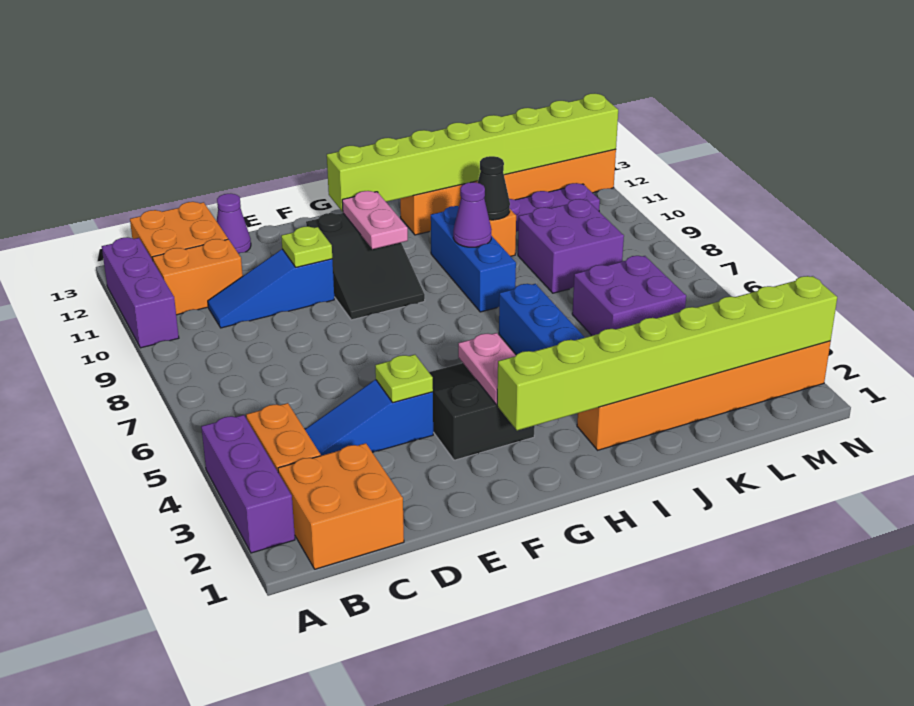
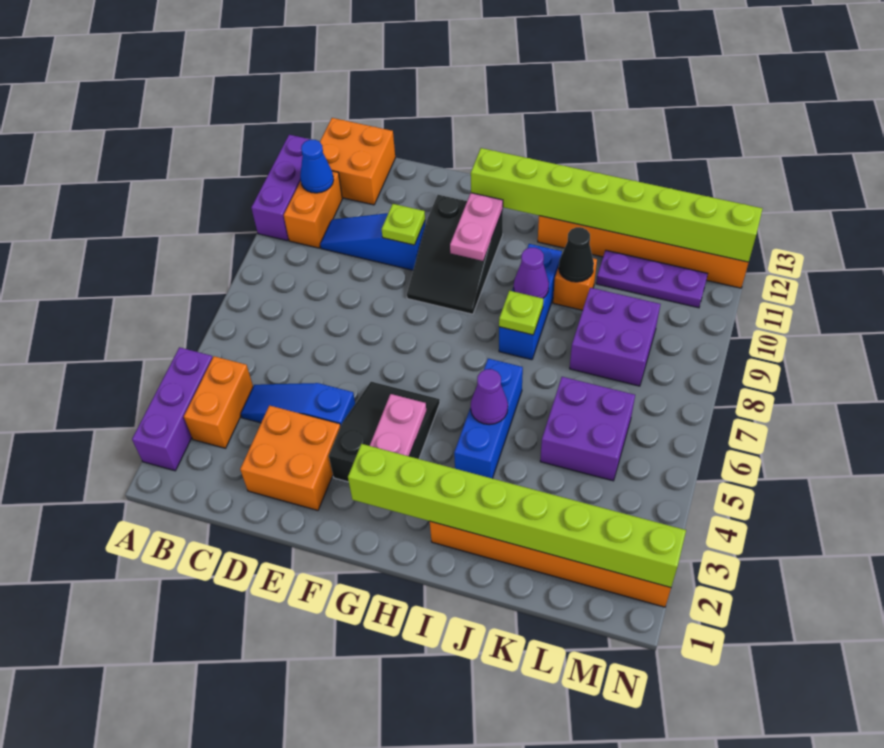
orange 2x2 brick [278,443,404,569] -> orange 2x2 brick moved to [240,405,340,510]
orange 1x2 brick [153,239,243,315] -> orange 1x2 brick turned to [284,171,342,248]
none -> blue 1x1 cone [300,140,334,193]
purple 1x1 cone [217,194,251,253] -> purple 1x1 cone moved to [471,369,508,425]
lime 1x1 plate [375,355,433,403] -> lime 1x1 plate moved to [499,291,543,335]

